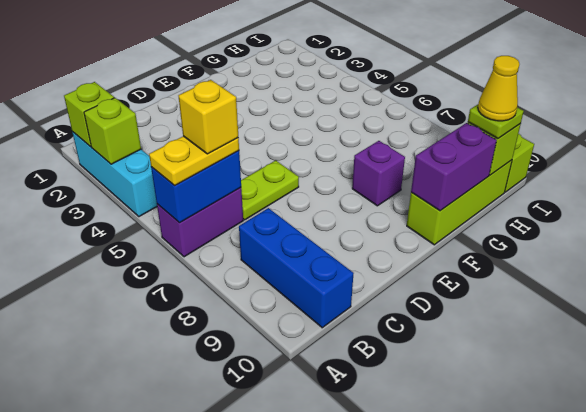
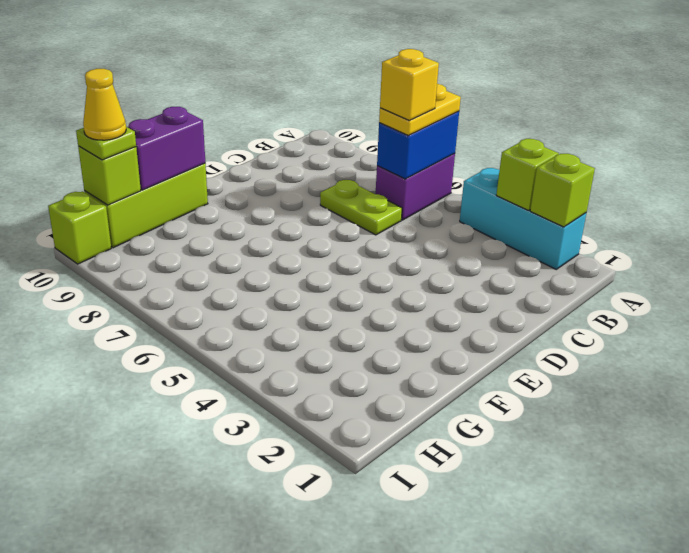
blue 1x3 brick [239,208,354,328] -> none
lime 1x2 plate [241,160,299,220] -> lime 1x2 plate turned to [320,180,402,235]
purple 1x1 brick [352,141,405,206] -> none

